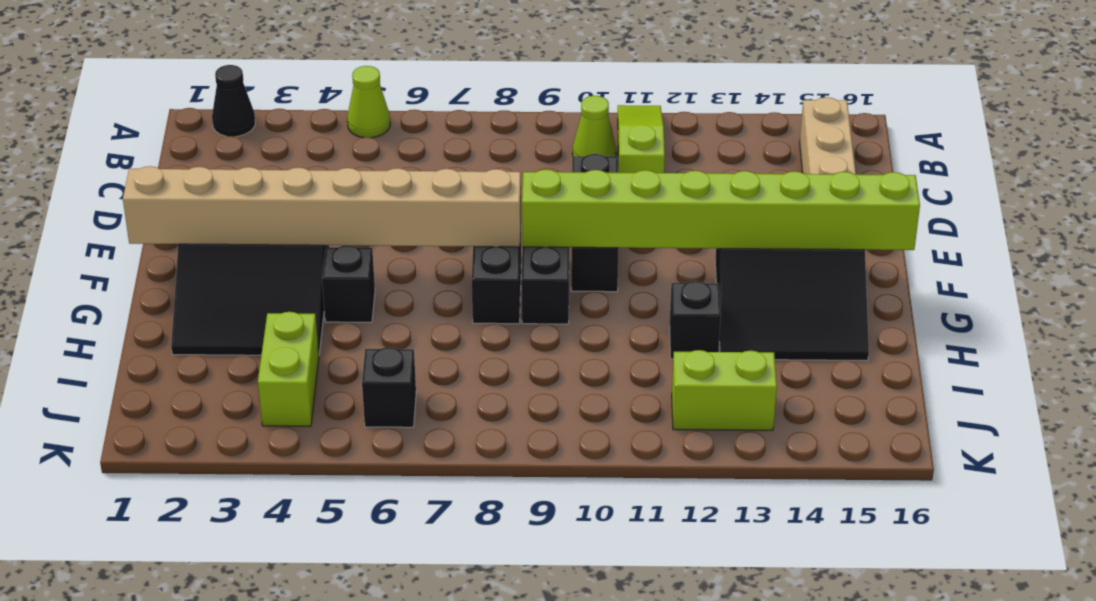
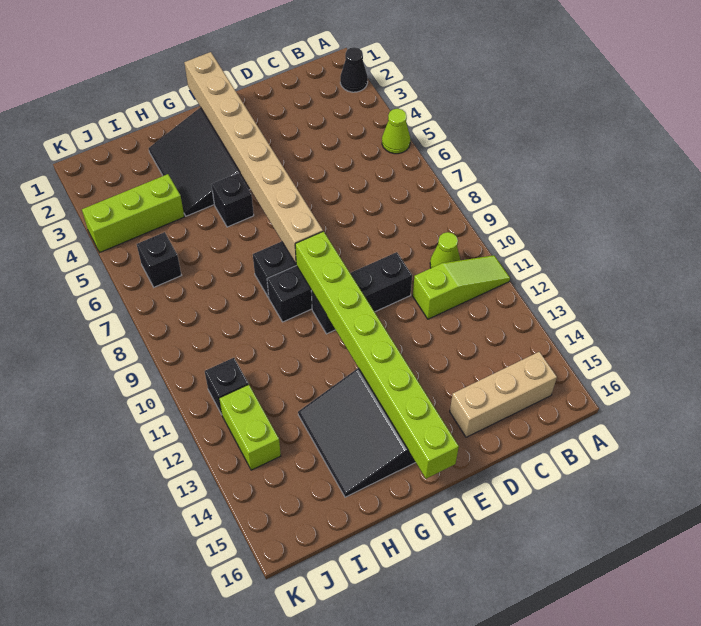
black 1x1 brick [669,281,721,359] -> black 1x1 brick moved to [205,358,248,414]
lime 1x2 brick [258,312,319,426] -> lime 1x3 brick [82,174,184,252]

